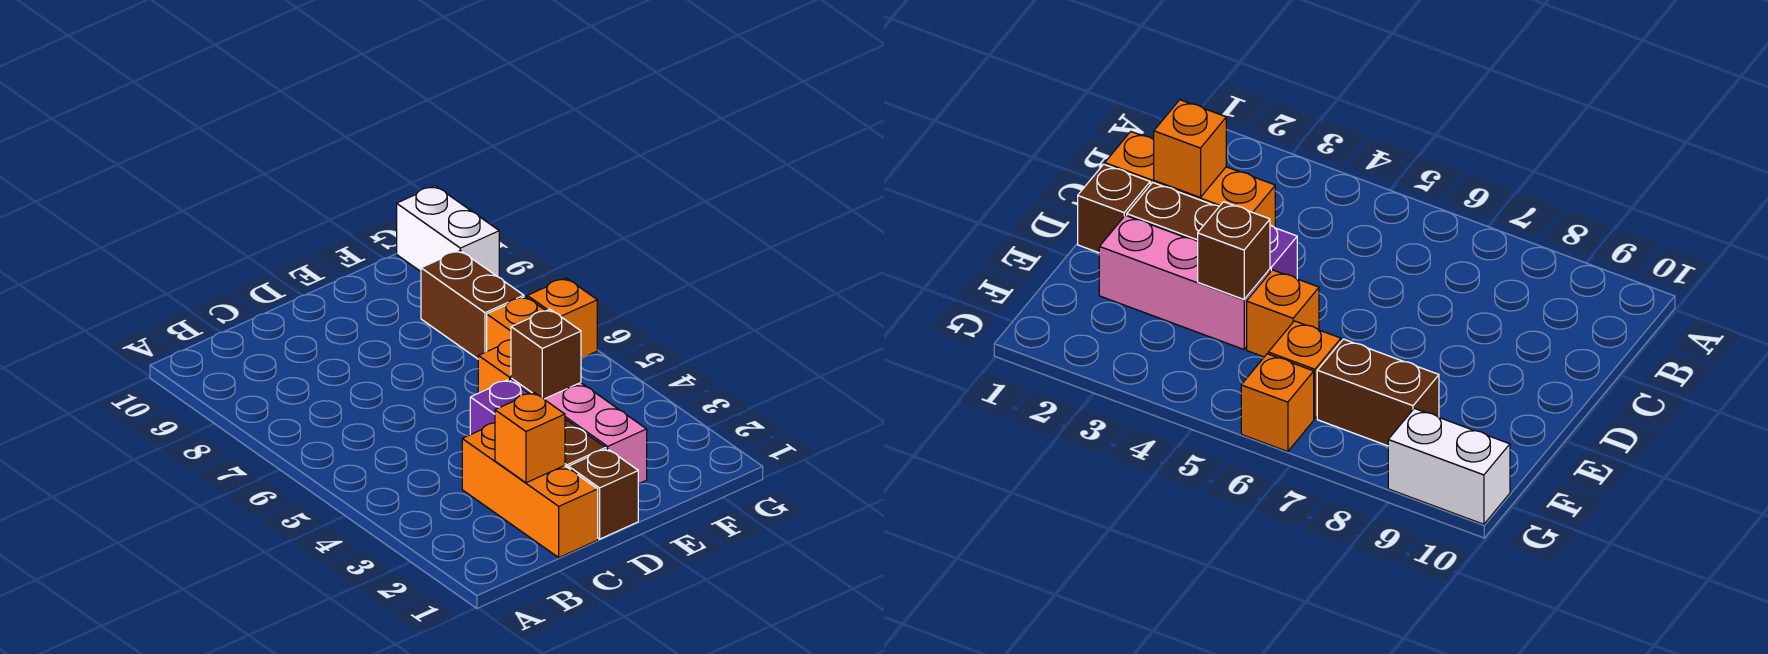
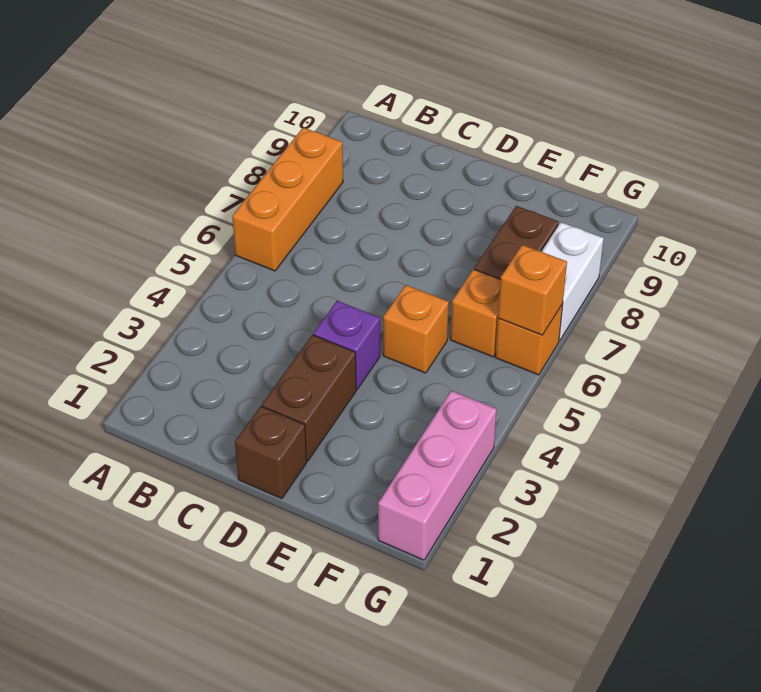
orange 1x3 brick [462,423,598,557] -> orange 1x3 brick moved to [232,128,343,271]
orange 1x1 brick [495,392,565,483] -> orange 1x1 brick moved to [498,245,567,335]
pink 1x3 brick [511,378,647,484] -> pink 1x3 brick moved to [378,391,497,560]
brown 1x1 brick [511,309,581,399] -> none
white 1x2 brick [397,186,499,277] -> white 1x2 brick moved to [542,222,604,341]

